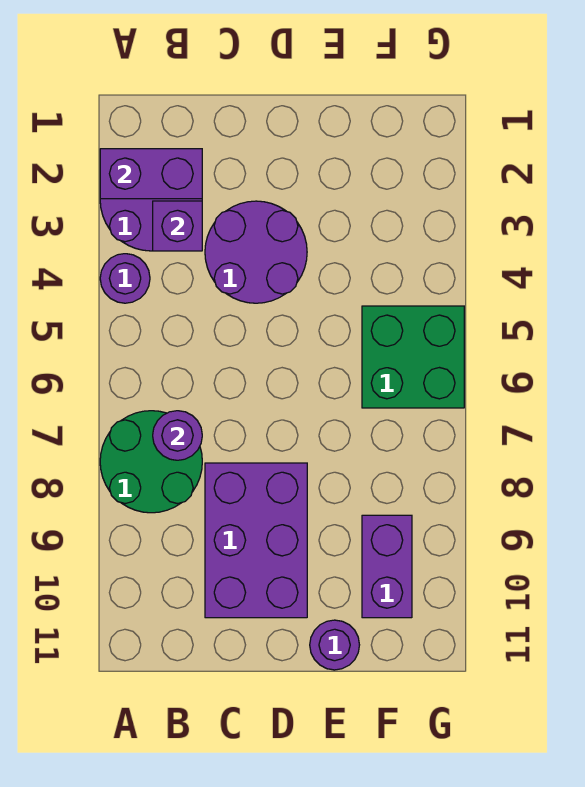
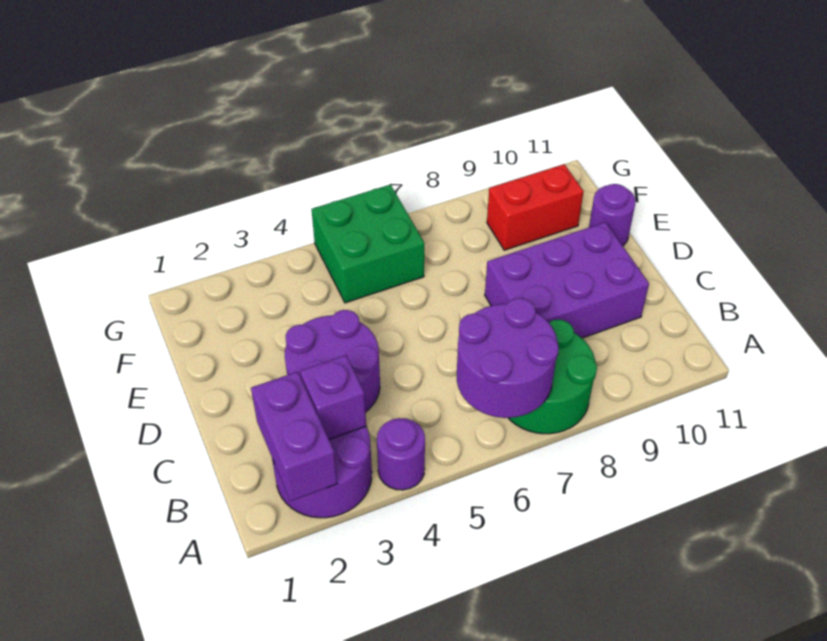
purple 1x1 round brick [153,411,202,460] -> purple 2x2 round brick [457,298,559,418]
purple 1x2 brick [362,515,412,618] -> red 1x2 brick [487,164,584,250]

